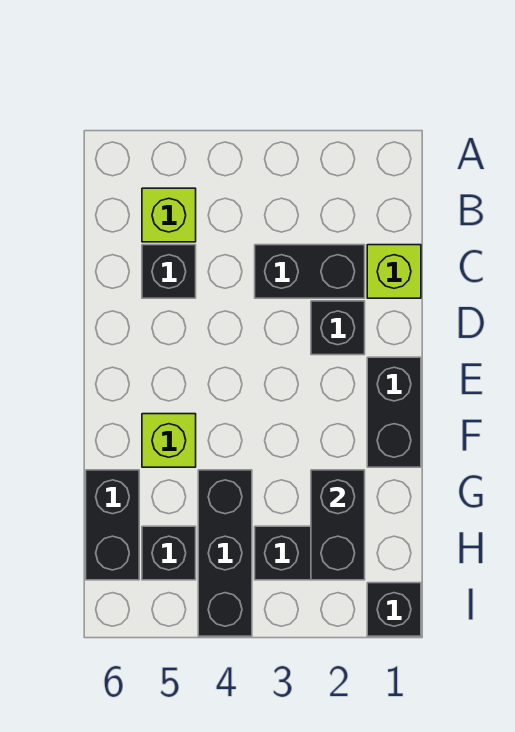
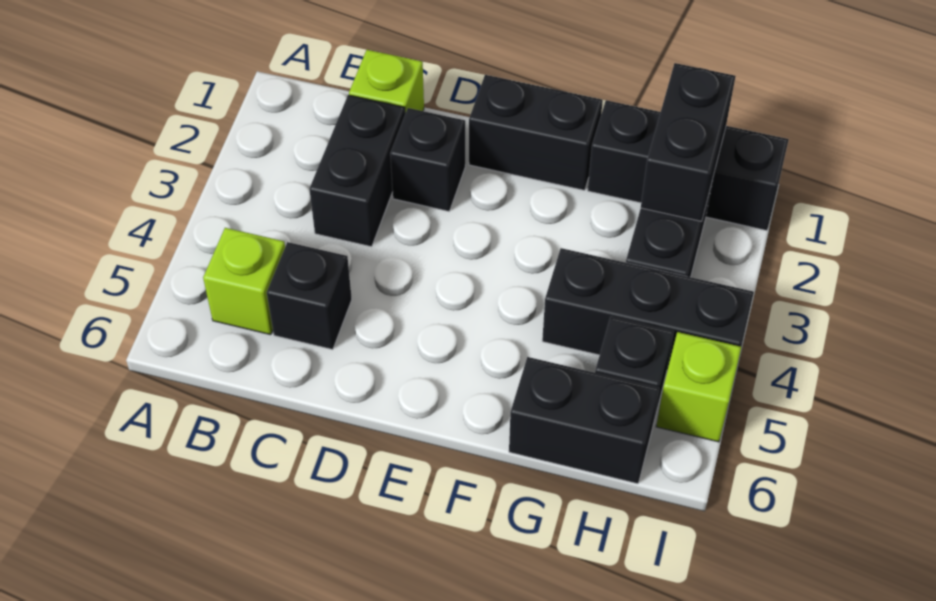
lime 1x1 brick [142,414,196,467] -> lime 1x1 brick moved to [656,332,741,442]
black 1x2 brick [311,470,365,580] -> black 1x2 brick turned to [641,63,736,221]
black 1x1 brick [367,583,421,636] -> black 1x3 brick [588,100,789,230]

